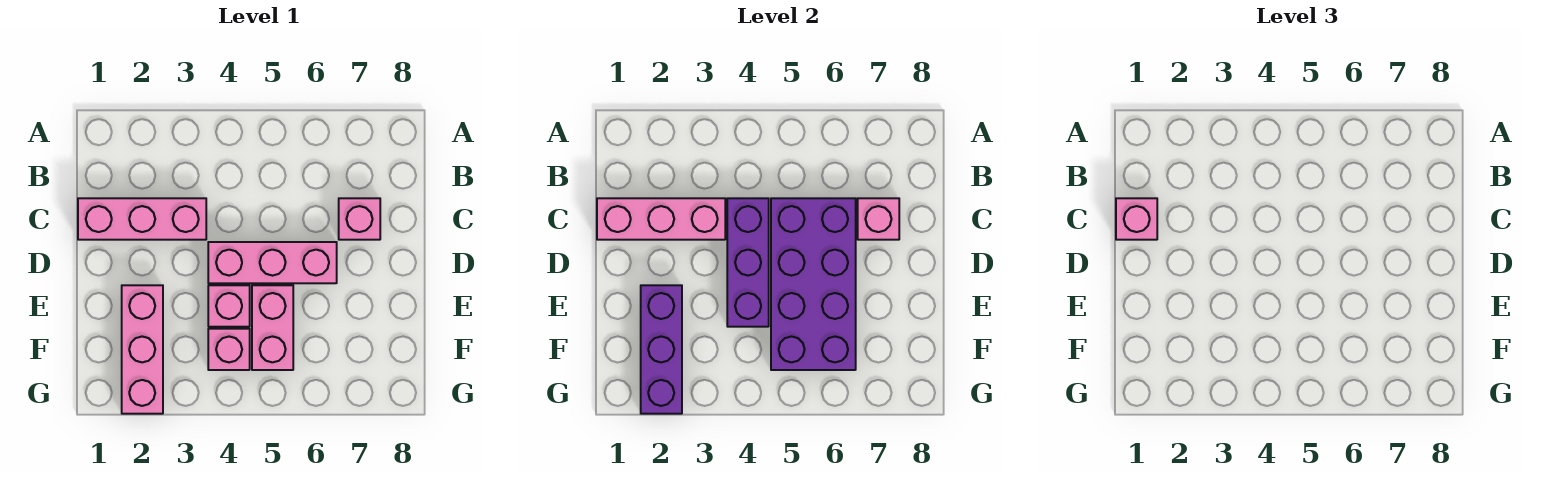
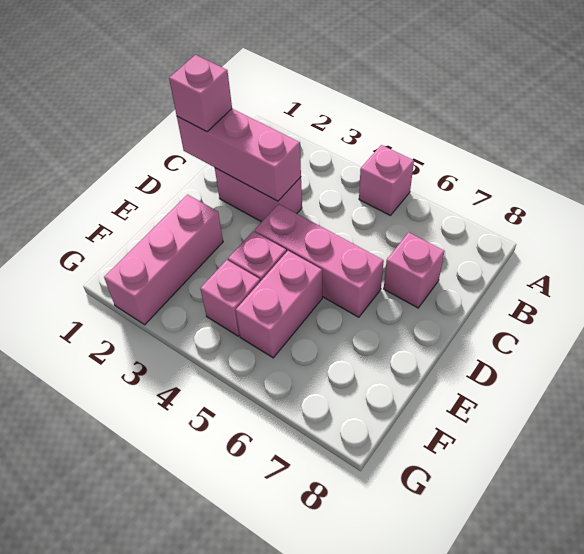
pink 1x3 brick [78,198,206,240] -> pink 1x2 brick [215,168,302,222]
purple 1x3 brick [727,198,769,327] -> none
purple 2x4 brick [771,198,856,370] -> none
pink 1x1 brick [858,198,899,240] -> pink 1x1 brick moved to [359,145,414,216]
purple 1x3 brick [641,285,682,414] -> none

